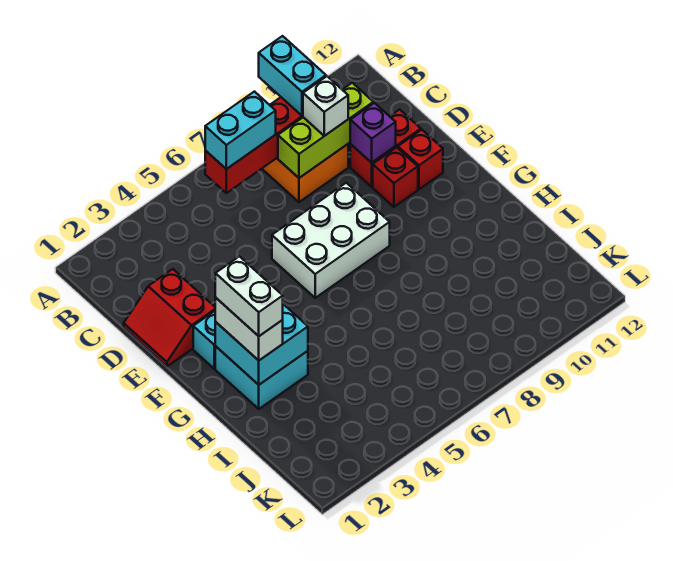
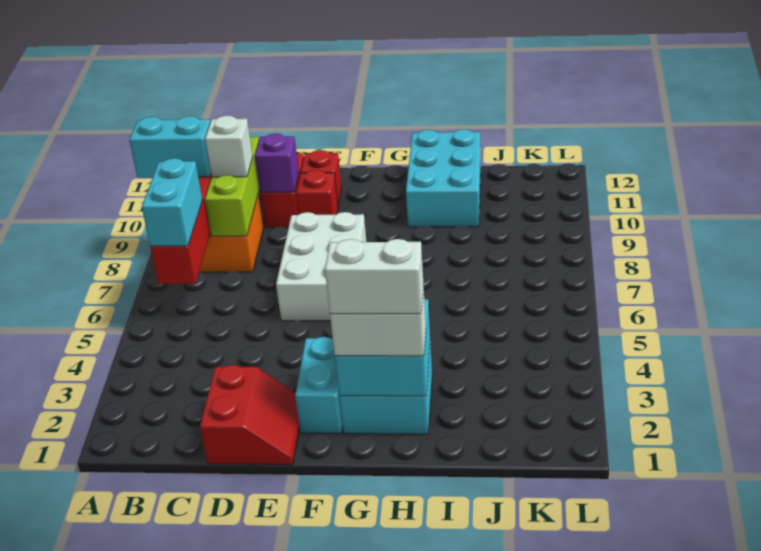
red 2x2 slope [124,269,215,366] -> red 2x2 slope turned to [200,365,300,465]
none -> cyan 2x3 brick [406,129,481,227]

